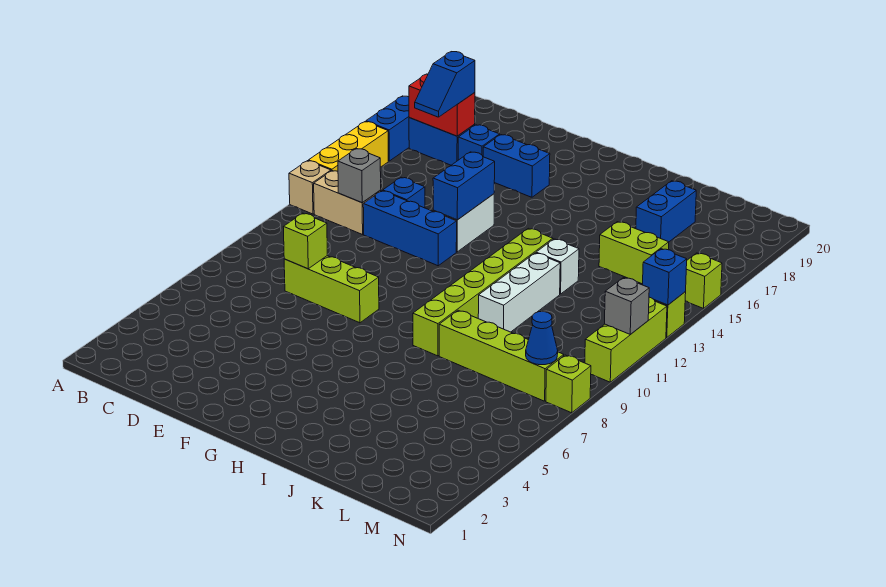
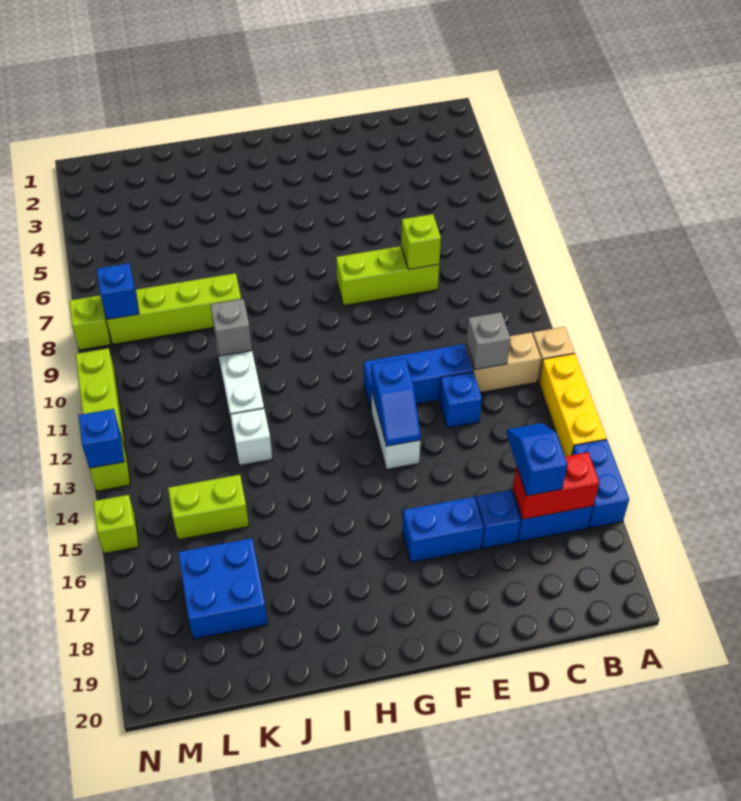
blue 1x2 brick [433,152,495,220] -> blue 1x2 slope [371,358,421,446]
lime 1x6 brick [413,228,553,356] -> none
blue 1x2 brick [636,181,696,242] -> blue 2x2 brick [178,538,268,639]
blue 1x1 cone [526,311,558,365] -> blue 1x1 brick [97,263,139,320]
grey 1x1 brick [605,278,649,334] -> grey 1x1 brick moved to [211,299,252,356]

